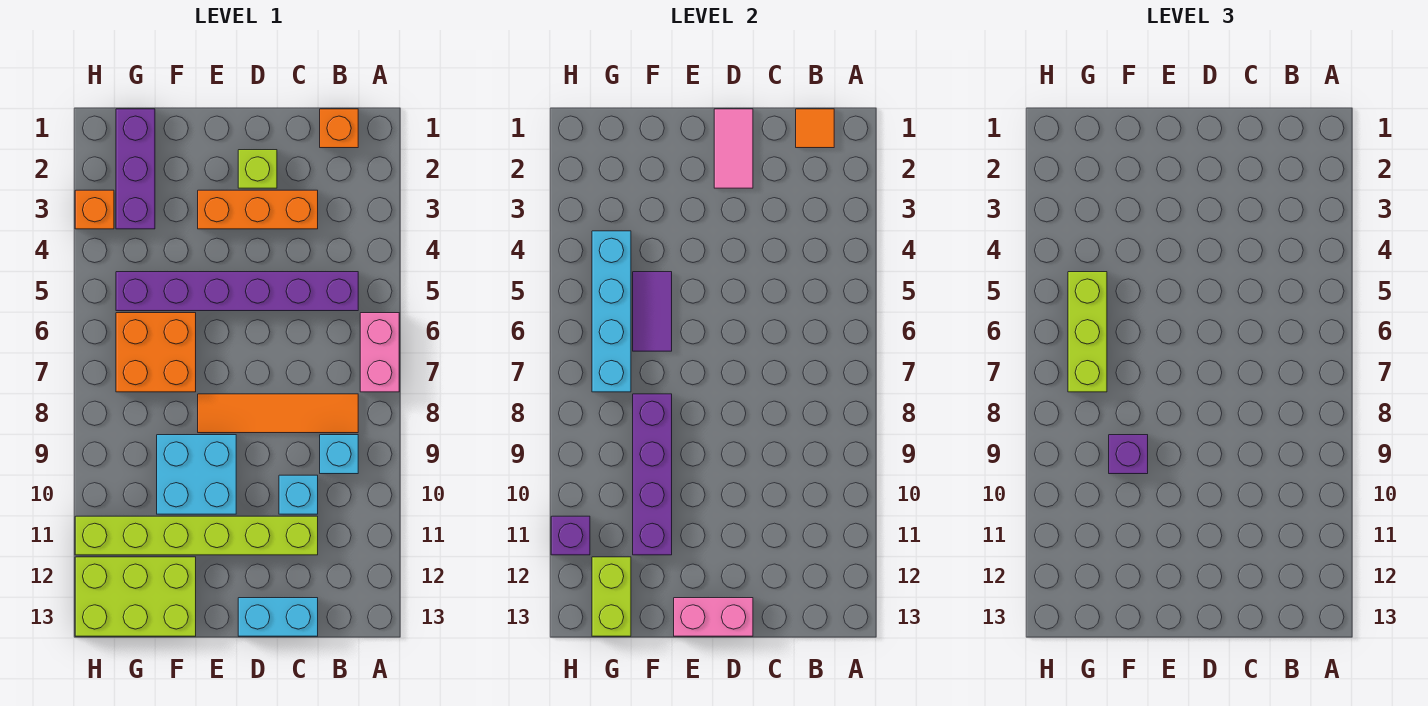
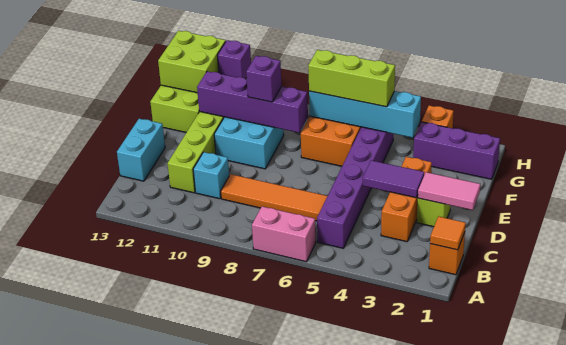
orange 1x4 tile [198,394,358,433] -> orange 1x4 tile turned to [221,174,327,221]
cyan 1x1 brick [320,435,358,474] -> none
pink 1x2 brick [674,598,753,636] -> none
purple 1x2 tile [633,272,672,351] -> purple 1x2 tile moved to [363,160,424,198]
lime 1x2 brick [592,557,631,636] -> lime 2x2 brick [158,31,226,93]

